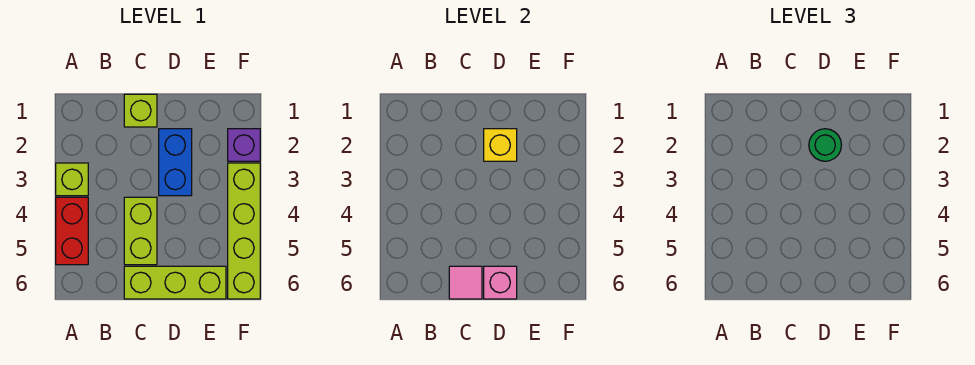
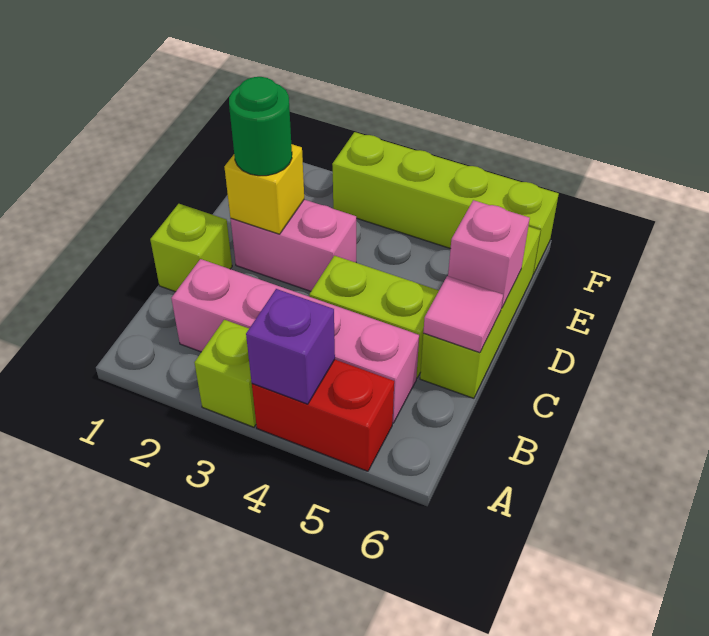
none -> pink 1x4 brick [171,259,419,423]
blue 1x2 brick [159,129,192,196] -> pink 1x2 brick [231,200,356,291]
purple 1x1 brick [228,129,260,161] -> purple 1x1 brick moved to [246,289,335,404]

